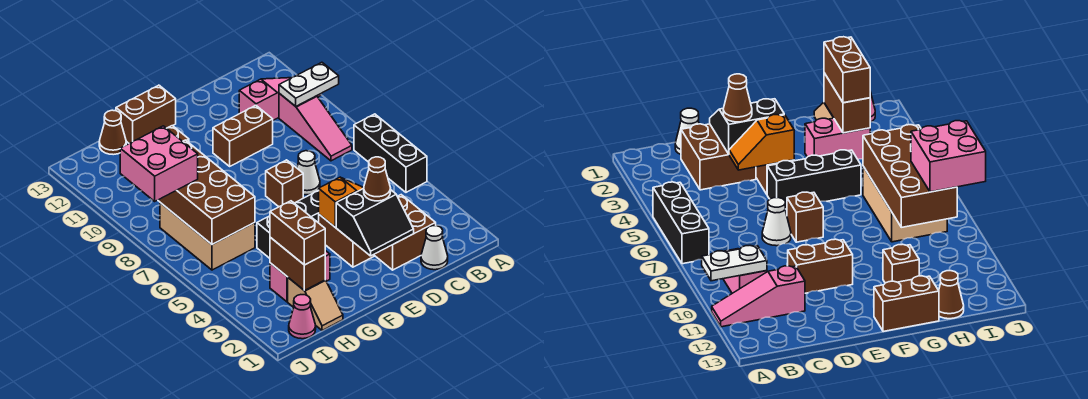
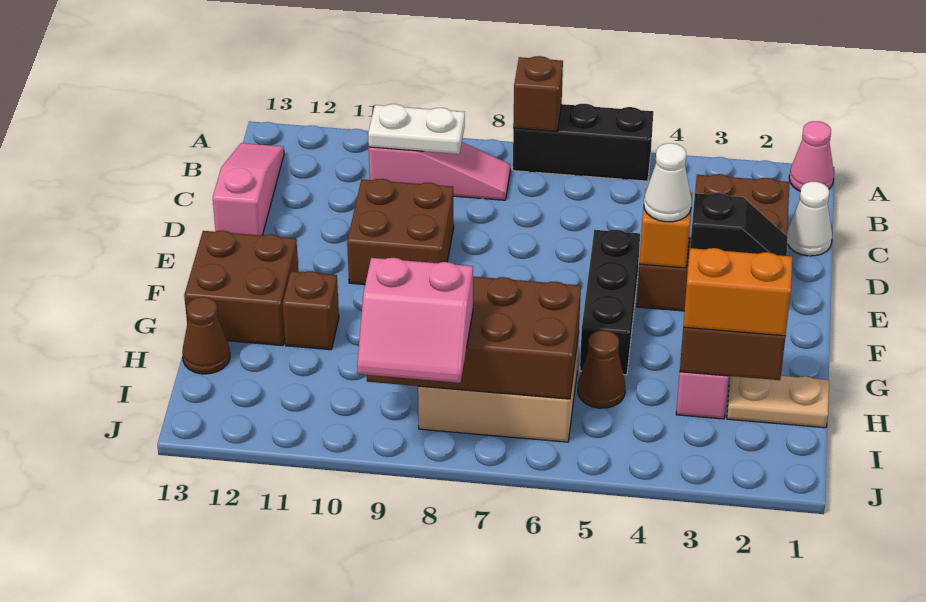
white 1x2 plate [279,62,339,106] -> white 1x2 plate turned to [368,104,465,154]
pink 1x3 slope [239,78,321,120] -> pink 1x3 slope moved to [213,143,284,236]
black 2x2 slope [336,188,414,256] -> black 1x2 slope [690,193,788,256]
brown 1x1 cone [364,157,391,201] -> brown 1x1 cone moved to [578,330,626,408]
white 1x1 cone [297,151,320,195] -> white 1x1 cone moved to [644,143,692,222]
brown 1x2 brick [213,105,273,166] -> brown 2x2 brick [347,179,454,285]
brown 1x1 brick [266,160,303,207] -> brown 1x1 brick moved to [513,56,563,131]
brown 1x2 brick [116,85,176,143] -> brown 2x2 brick [184,231,298,346]
tan 1x2 slope [288,278,343,330] -> tan 1x2 plate [727,376,829,428]
brown 1x2 brick [270,201,325,265] -> orange 1x2 brick [683,248,792,336]
pink 1x1 cone [289,295,316,339] -> pink 1x1 cone moved to [789,121,834,191]
pink 2x2 brick [120,126,198,201] -> pink 2x2 slope [357,258,473,383]

